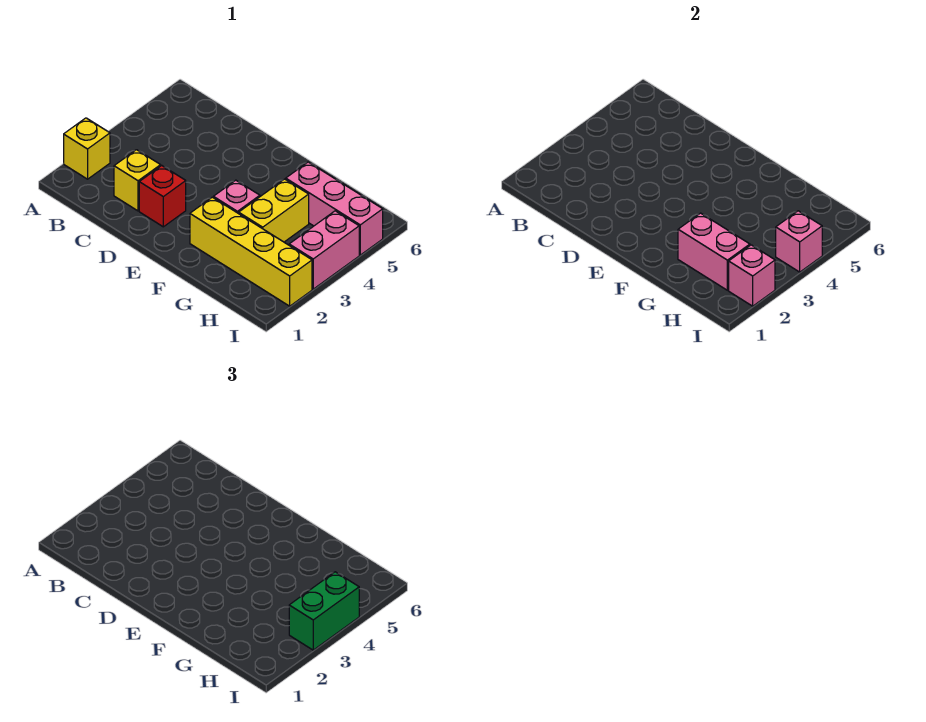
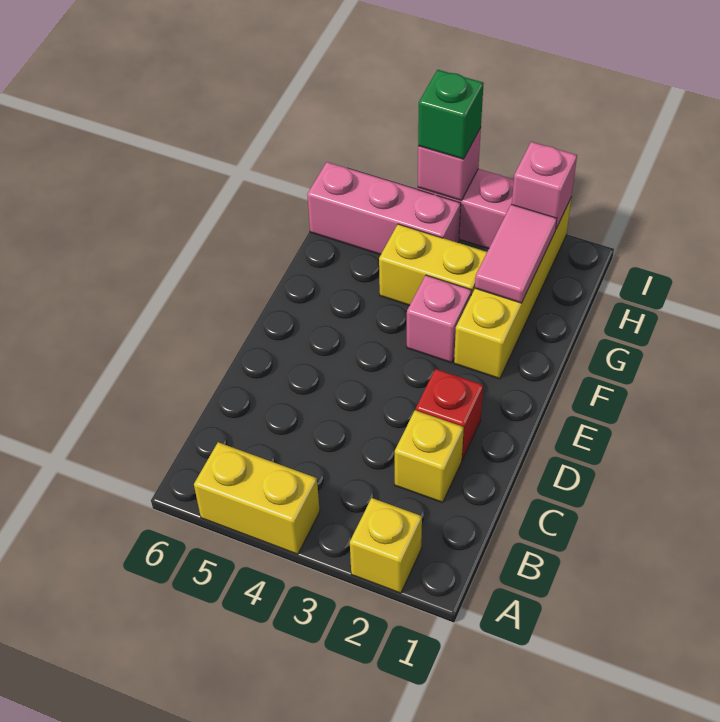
none -> yellow 1x2 brick [194,442,320,554]
pink 1x2 brick [678,213,750,290] -> pink 1x2 tile [475,204,557,303]
pink 1x3 brick [286,162,383,255] -> pink 1x3 brick turned to [307,162,461,255]
green 1x2 brick [289,572,359,650] -> green 1x1 brick [418,70,484,159]

